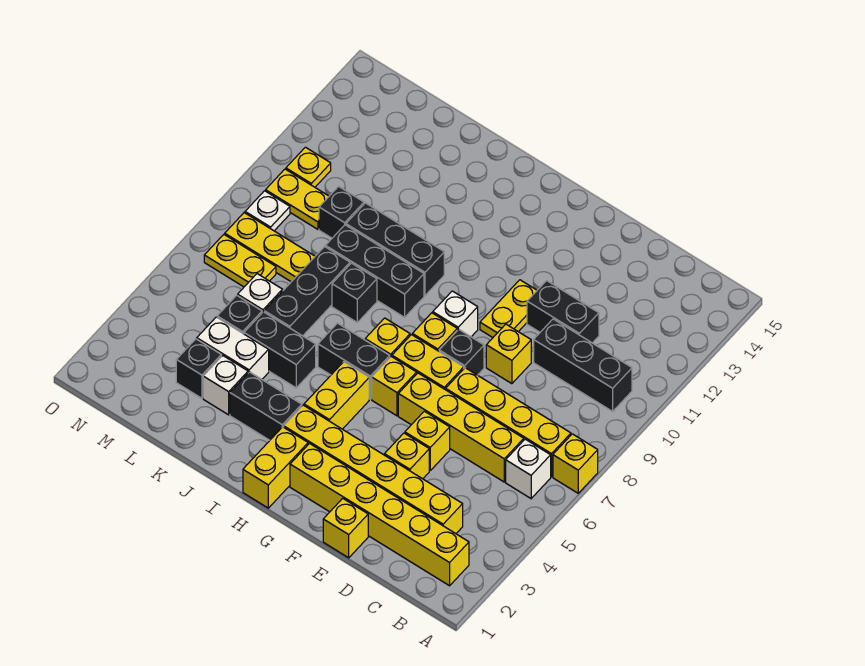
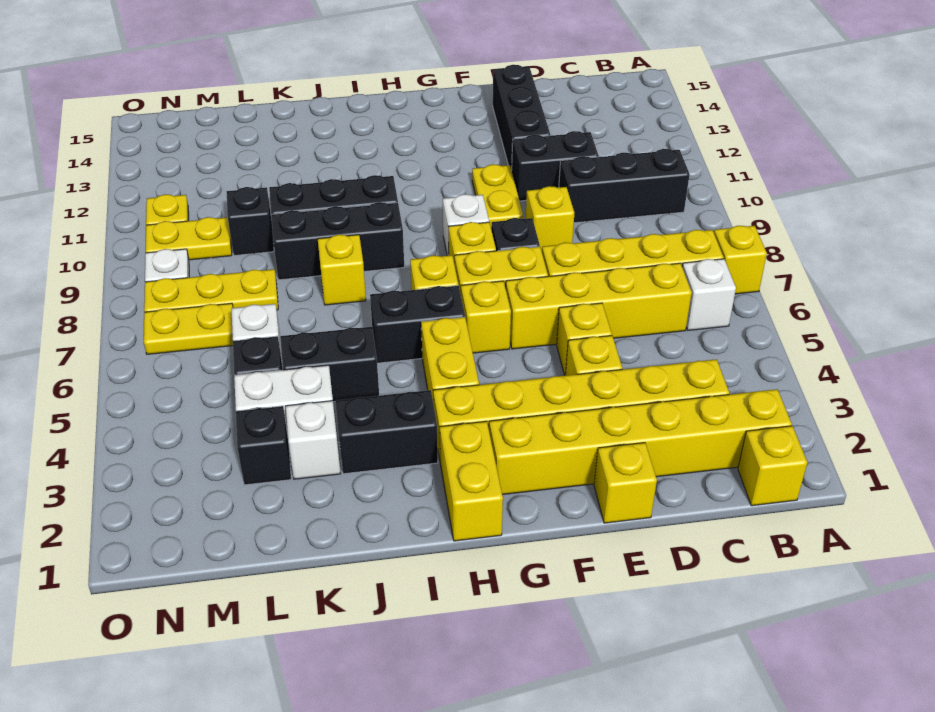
none -> yellow 1x1 brick [738,426,807,506]
black 1x1 brick [332,263,377,322] -> yellow 1x1 brick [318,235,366,305]
black 1x3 brick [264,247,350,336] -> black 1x3 brick moved to [493,65,550,170]

